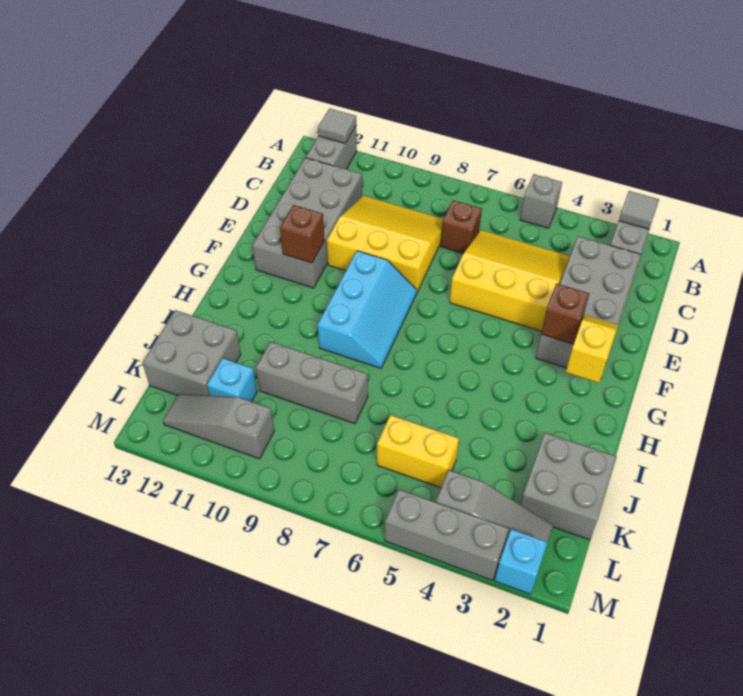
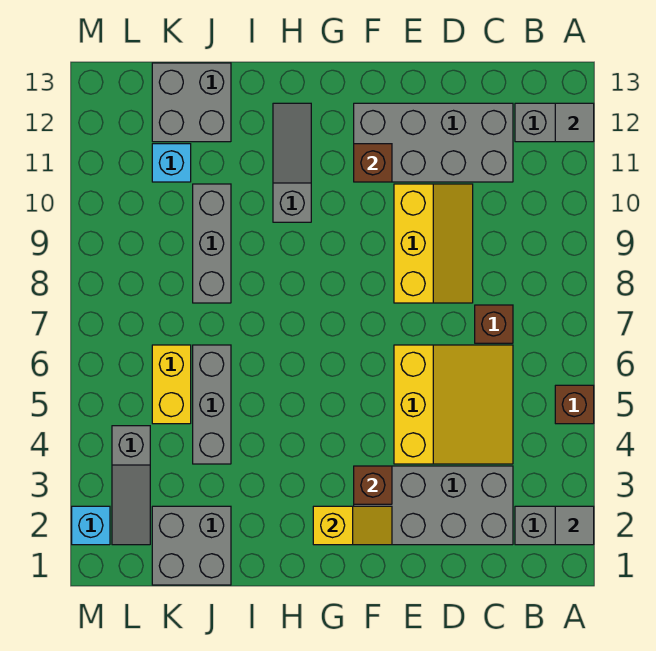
grey 1x1 brick [520,174,562,228] -> brown 1x1 brick [555,385,594,424]
yellow 3x3 slope [327,196,444,292] -> yellow 2x3 slope [394,184,473,303]
cyan 2x3 slope [318,251,417,368] -> none
grey 1x3 slope [163,394,274,459] -> grey 1x3 slope moved to [273,103,311,222]
grey 1x3 brick [385,490,509,581] -> grey 1x3 brick moved to [193,345,231,464]

